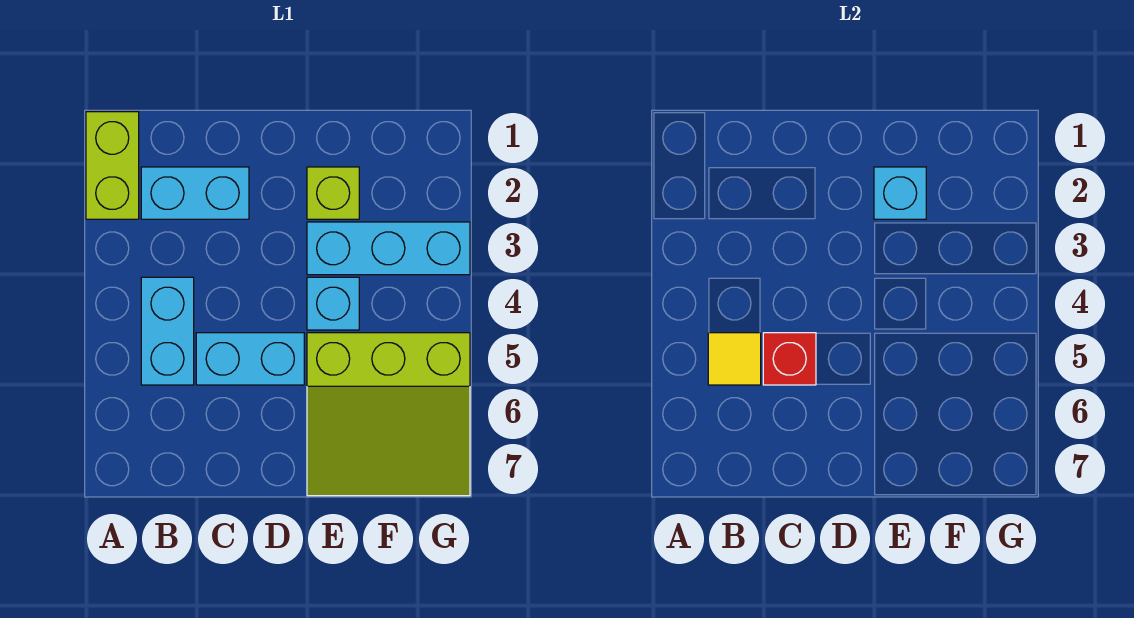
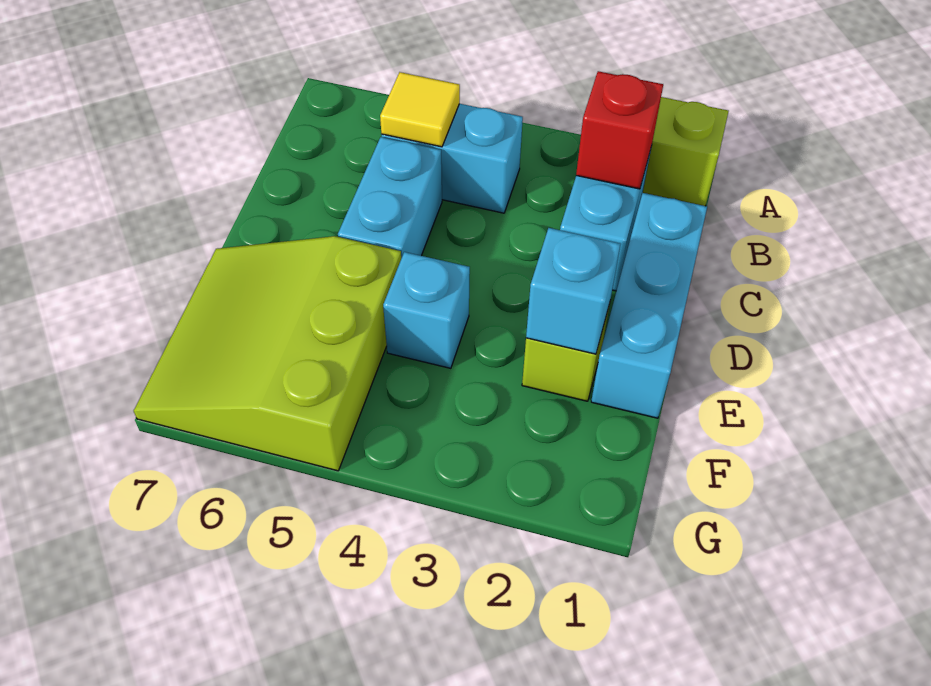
red 1x1 brick [763,333,816,385] -> red 1x1 brick moved to [576,71,663,189]
cyan 1x3 brick [307,222,470,275] -> cyan 1x3 brick moved to [591,193,707,418]

